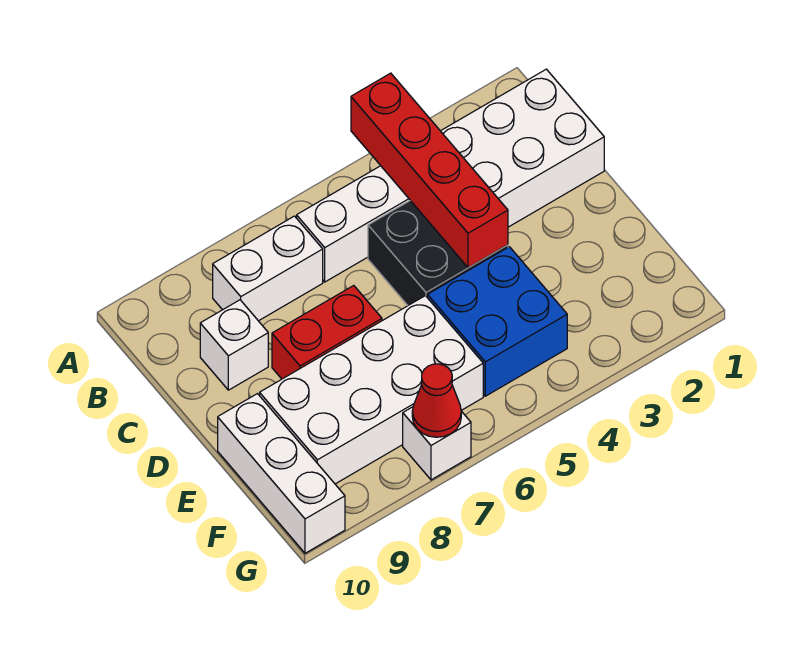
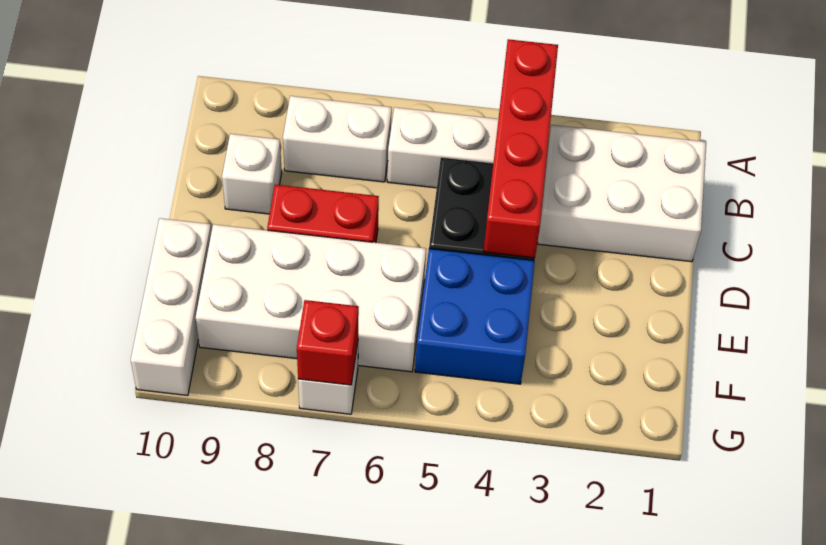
red 1x1 cone [412,364,461,437] -> red 1x1 brick [297,300,359,385]

